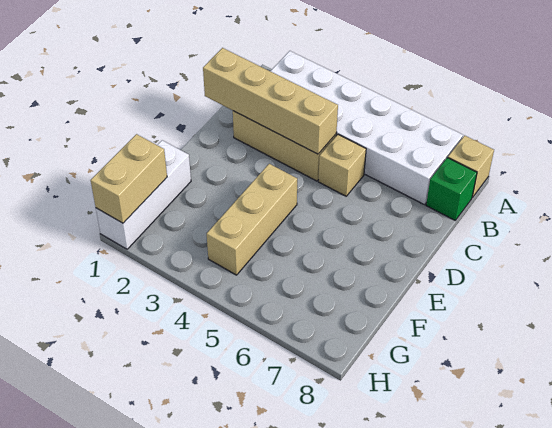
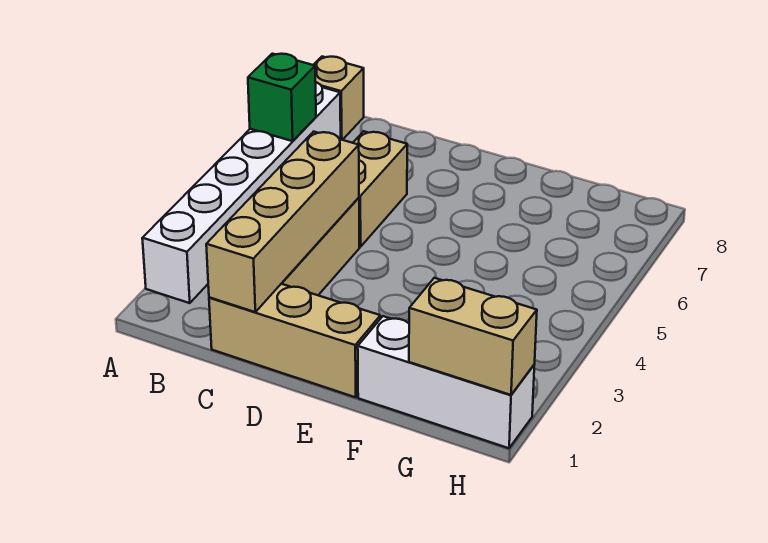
white 2x6 brick [270,51,463,205] -> white 1x6 brick [142,82,341,303]
green 1x1 brick [426,158,477,220] -> green 1x1 brick moved to [248,54,316,141]
tan 1x1 brick [318,135,366,196] -> tan 1x2 brick [353,131,407,247]
tan 1x3 brick [207,164,297,275] -> tan 1x3 brick moved to [209,284,380,397]

